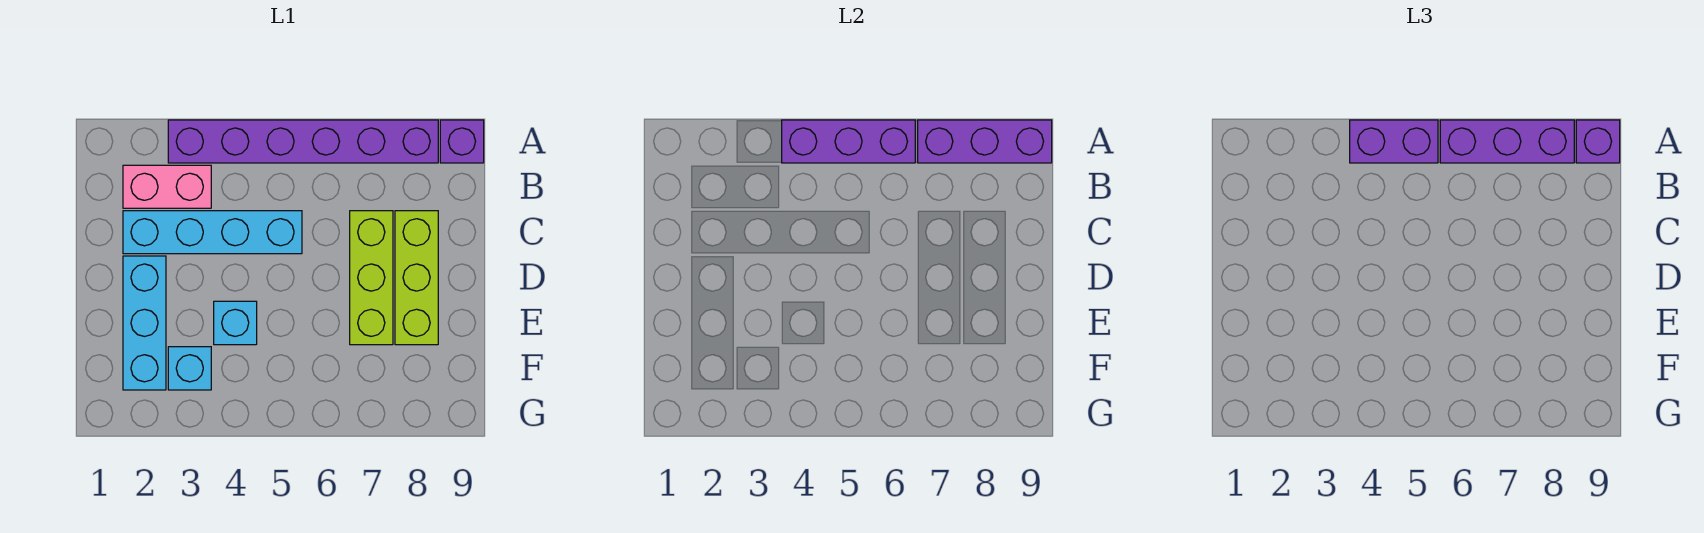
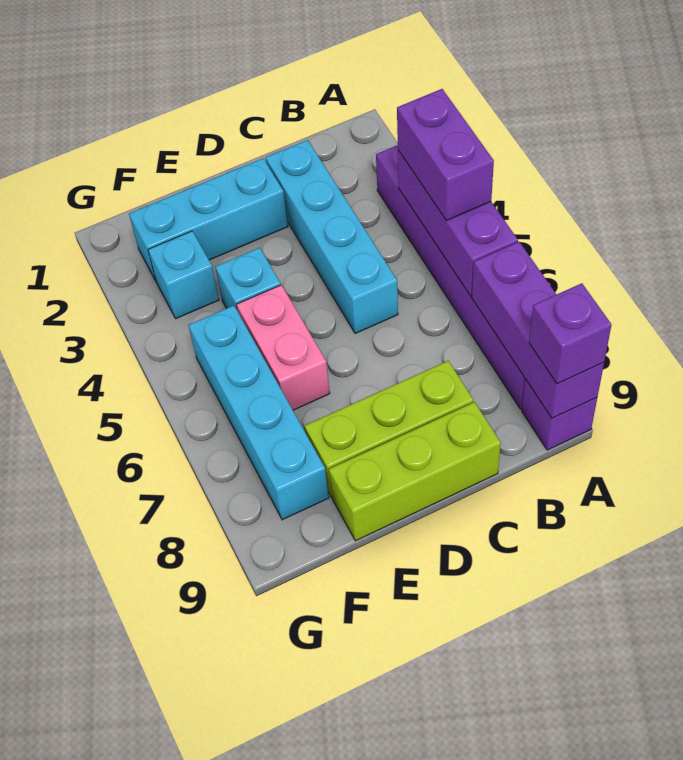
purple 1x3 brick [1440,120,1574,163] -> none
pink 1x2 brick [123,165,211,208] -> pink 1x2 brick moved to [237,285,330,410]
lime 1x3 brick [350,211,393,345] -> lime 1x3 brick moved to [329,402,501,541]
none -> cyan 1x4 brick [188,306,329,520]

